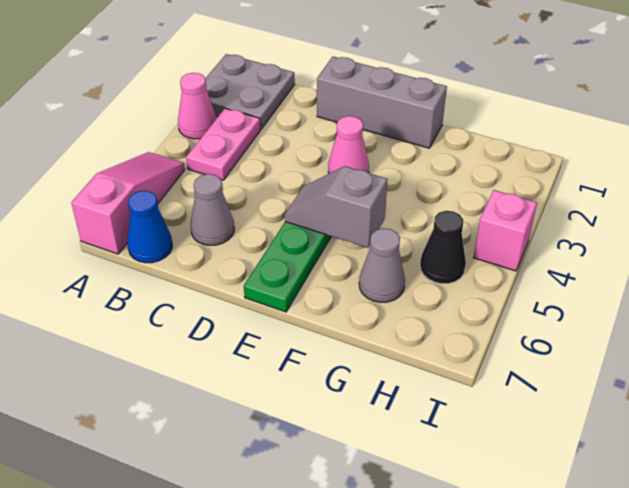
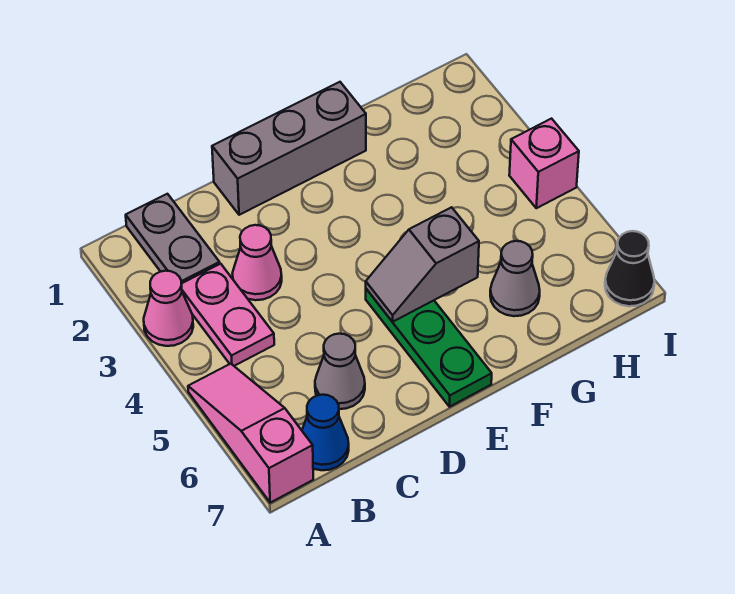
grey 2x2 plate [205,54,295,129] -> grey 1x2 plate [126,194,220,283]
pink 1x1 cone [328,116,369,174] -> pink 1x1 cone moved to [232,225,282,300]
black 1x1 cone [420,211,466,284] -> black 1x1 cone moved to [605,231,655,306]

